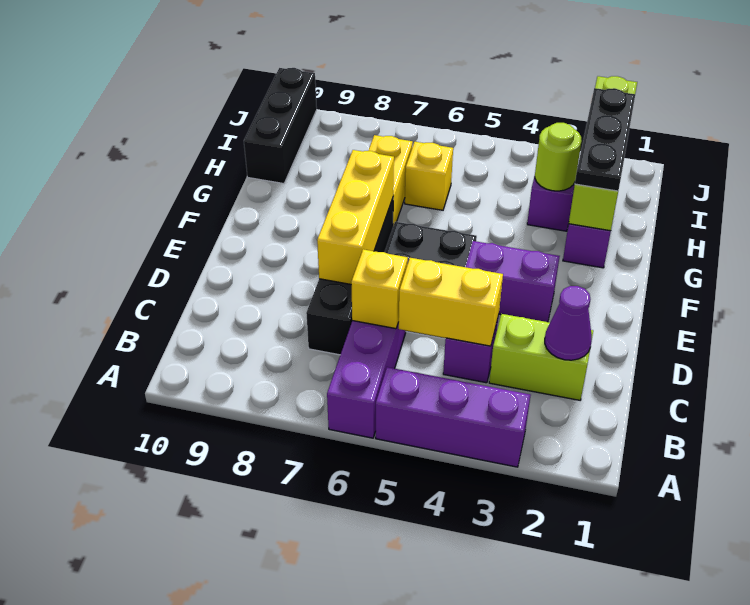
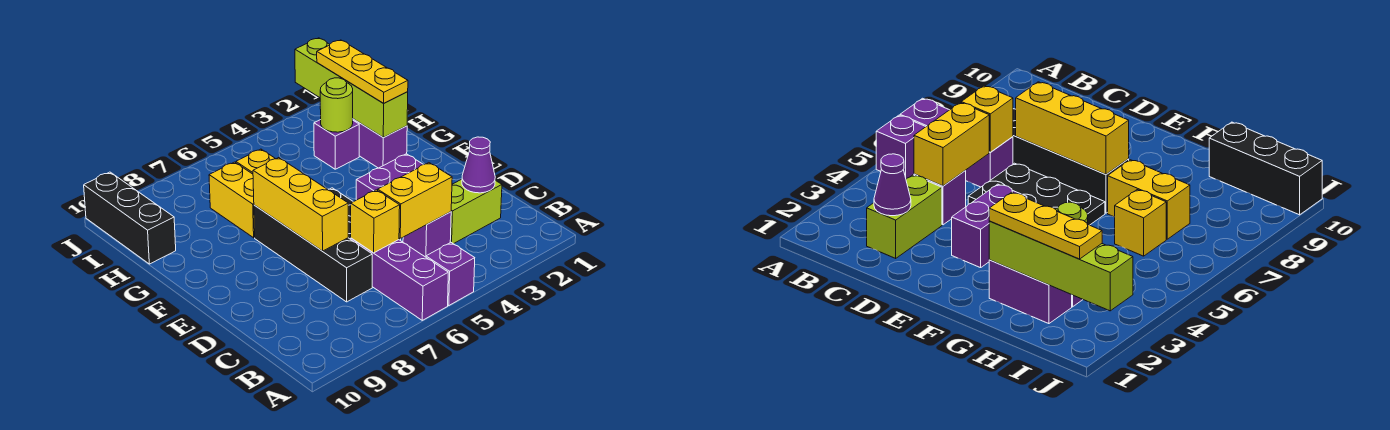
purple 1x3 brick [376,367,530,467] -> purple 1x1 brick [426,242,475,305]
black 1x3 plate [575,88,635,191] -> yellow 1x3 plate [317,40,408,103]

